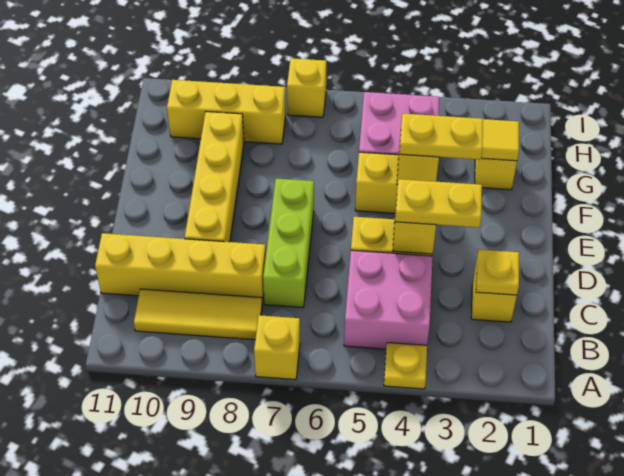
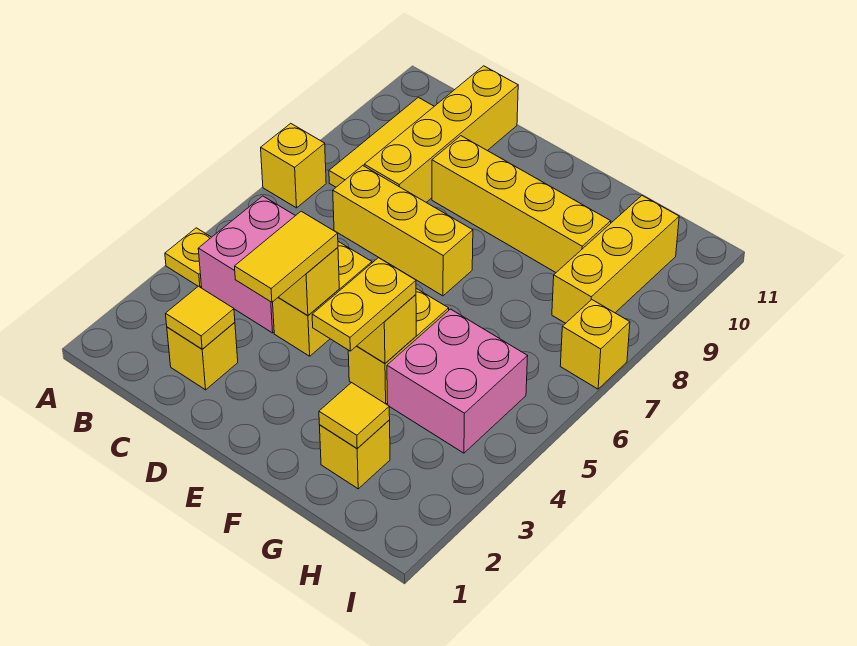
yellow 1x1 plate [476,250,519,295] -> yellow 1x1 tile [166,286,235,349]
lime 1x3 brick [263,179,314,307] -> yellow 1x3 brick [333,166,473,296]
yellow 1x2 plate [395,179,482,227] -> yellow 1x2 tile [235,211,338,302]

